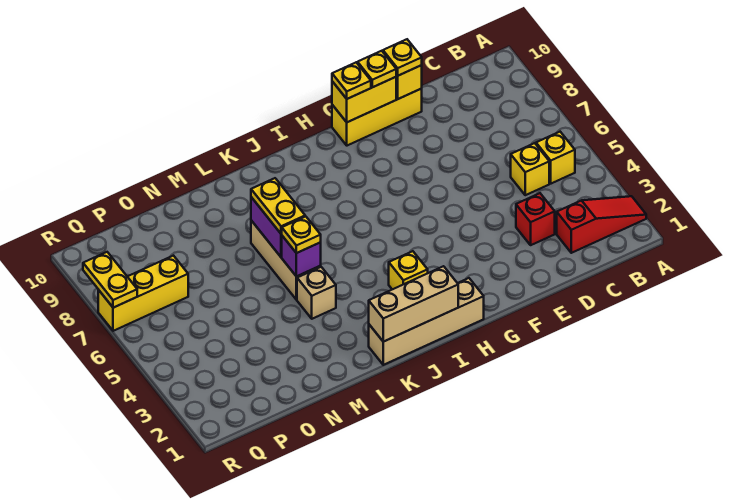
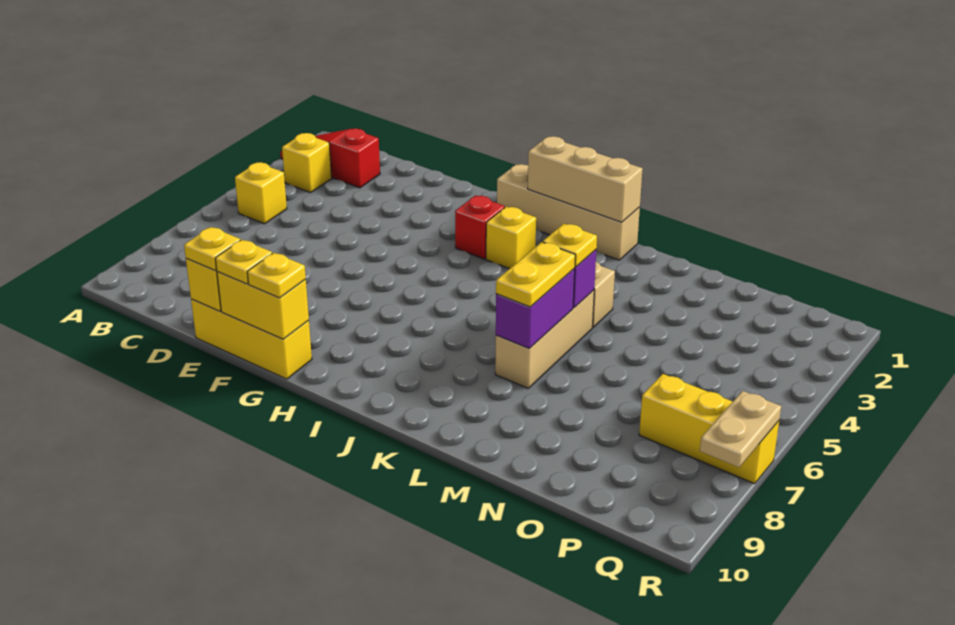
yellow 1x1 brick [511,143,549,195] -> yellow 1x1 brick moved to [282,133,332,193]
red 1x1 brick [516,193,555,245] -> red 1x1 brick moved to [455,195,505,259]
yellow 1x2 plate [83,252,137,308] -> tan 1x2 plate [700,391,781,467]

